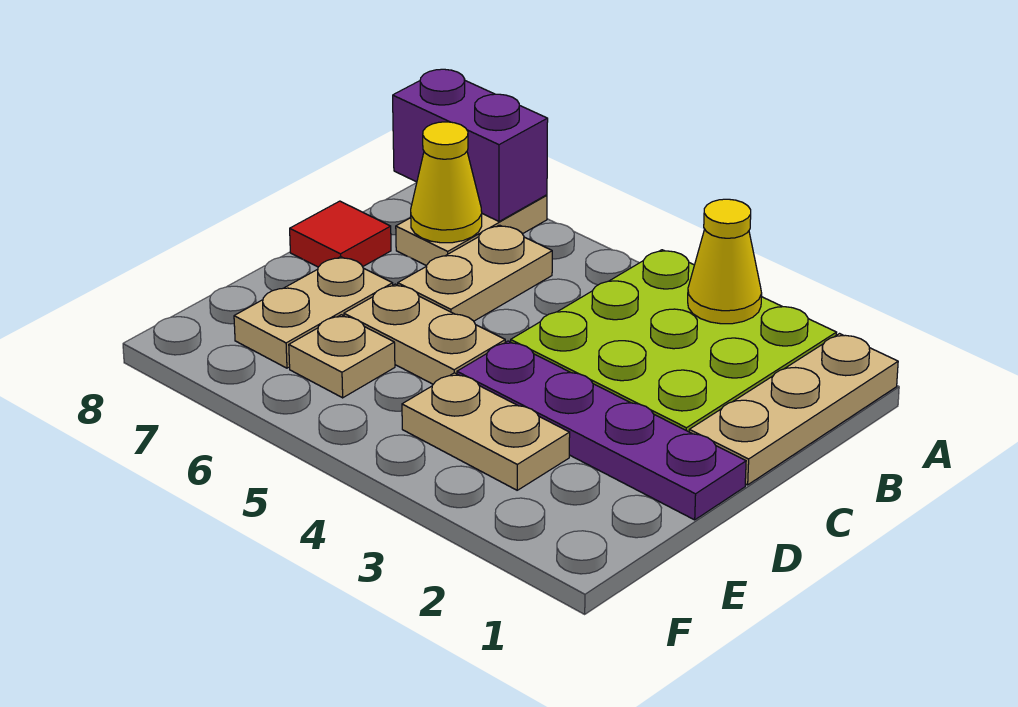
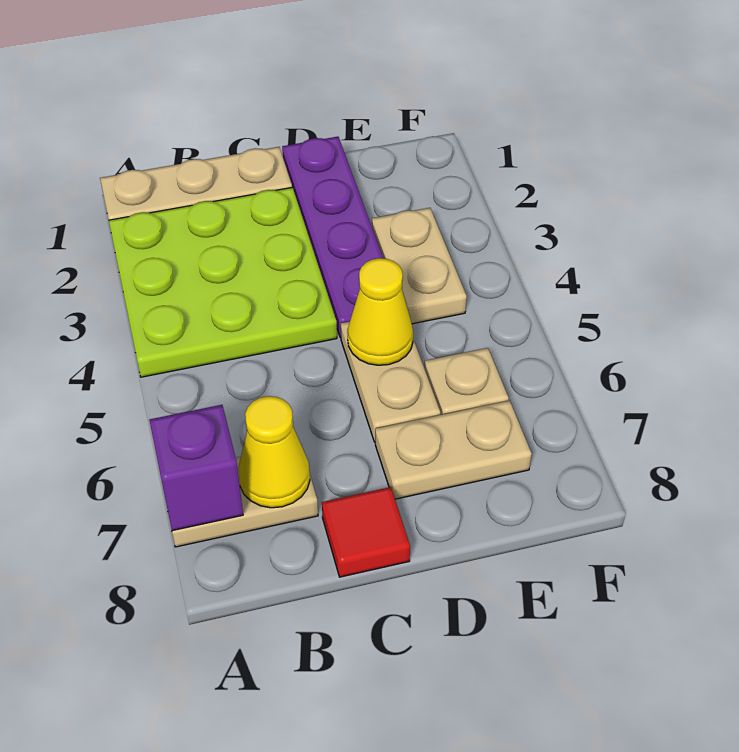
yellow 1x1 cone [688,199,762,324] -> yellow 1x1 cone moved to [347,258,413,365]
purple 1x2 brick [393,69,548,221] -> purple 1x1 brick [149,405,243,531]
tan 1x2 plate [398,225,552,321] -> none

